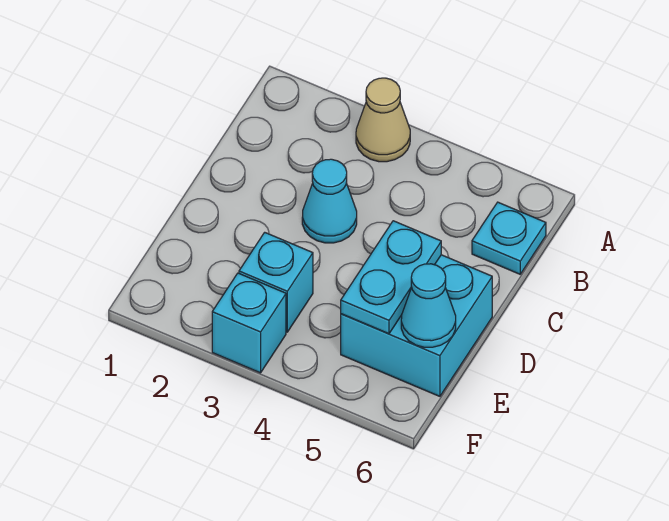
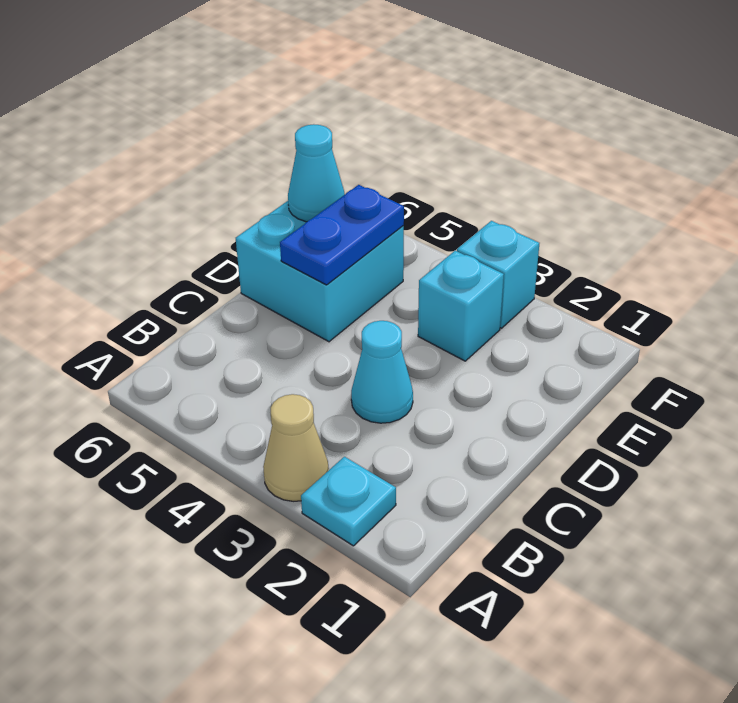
cyan 1x1 plate [472,202,546,274] -> cyan 1x1 plate moved to [301,457,396,546]
cyan 1x2 plate [341,221,441,334] -> blue 1x2 plate [280,185,404,285]

